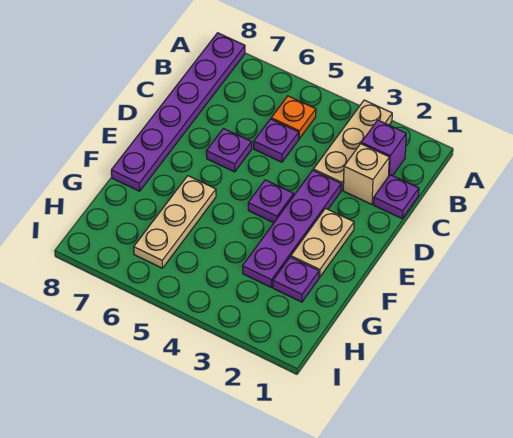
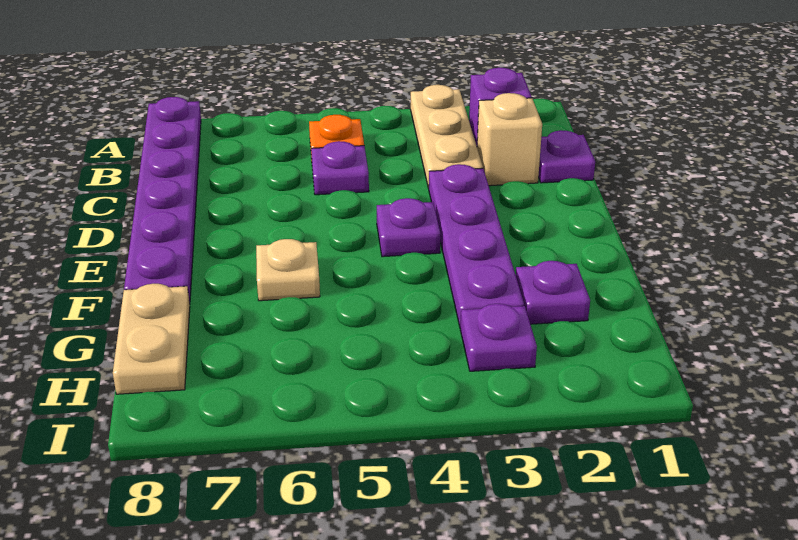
purple 1x1 plate [206,129,252,172] -> purple 1x1 plate moved to [460,304,537,371]
tan 1x2 plate [291,208,354,277] -> tan 1x2 plate moved to [113,284,190,394]
tan 1x3 plate [134,176,216,268] -> tan 1x1 plate [256,239,320,301]

